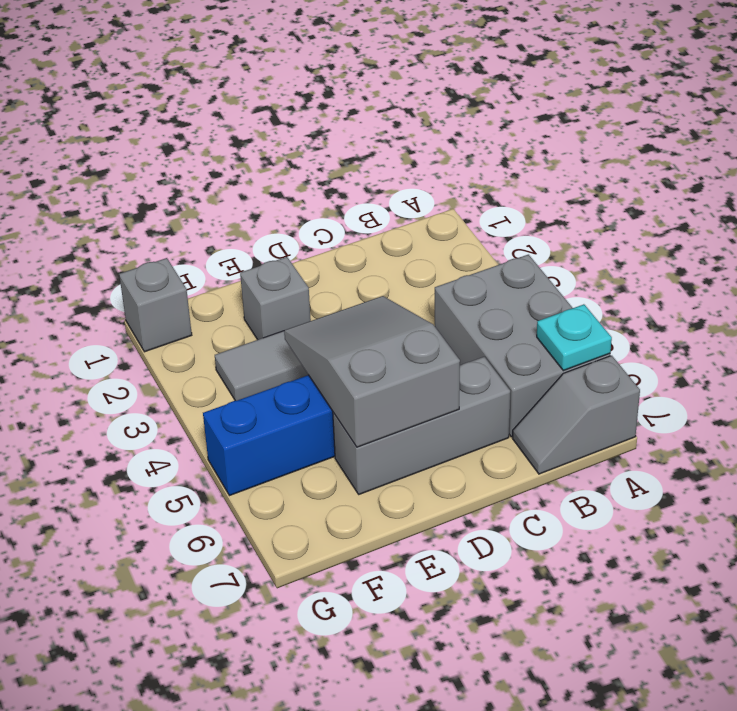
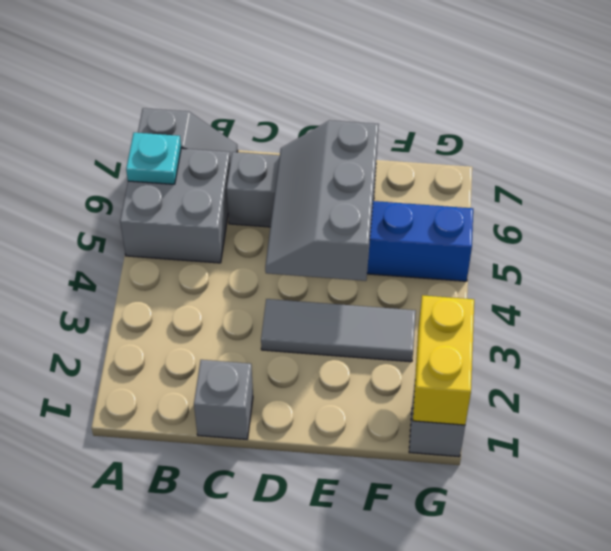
grey 2x3 brick [435,255,610,437] -> grey 2x2 brick [120,148,230,263]
grey 2x3 slope [284,296,460,447] -> grey 2x3 slope turned to [265,120,379,281]
grey 1x1 brick [240,257,311,340] -> grey 1x1 brick moved to [194,360,253,439]
none -> yellow 1x2 brick [413,295,474,425]

